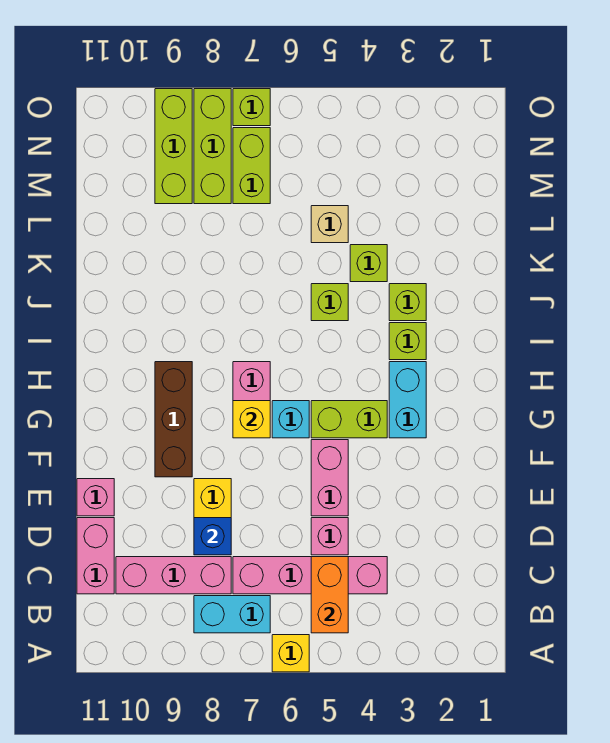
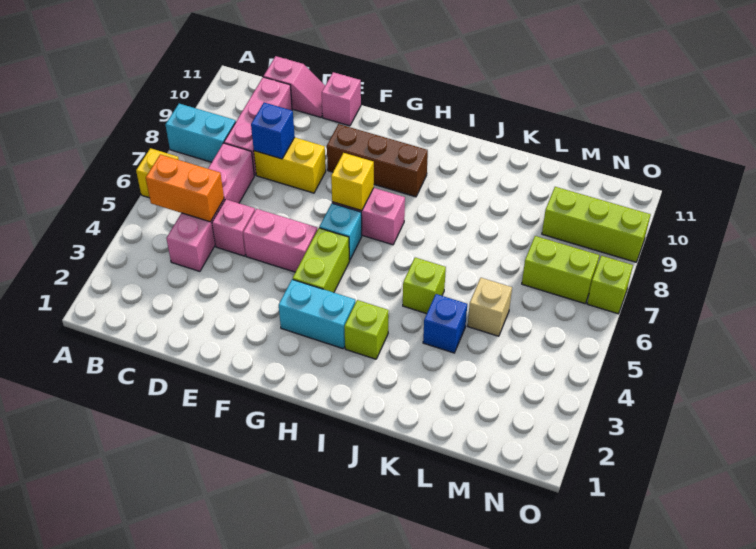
cyan 1x2 brick [194,596,270,633] -> cyan 1x2 brick turned to [166,104,236,162]
pink 1x2 brick [77,518,114,594] -> pink 1x2 slope [264,56,325,117]
lime 1x1 brick [389,284,426,321] -> none
lime 1x1 brick [350,245,387,282] -> blue 1x1 brick [423,294,467,353]
lime 1x3 brick [194,89,231,204] -> none

